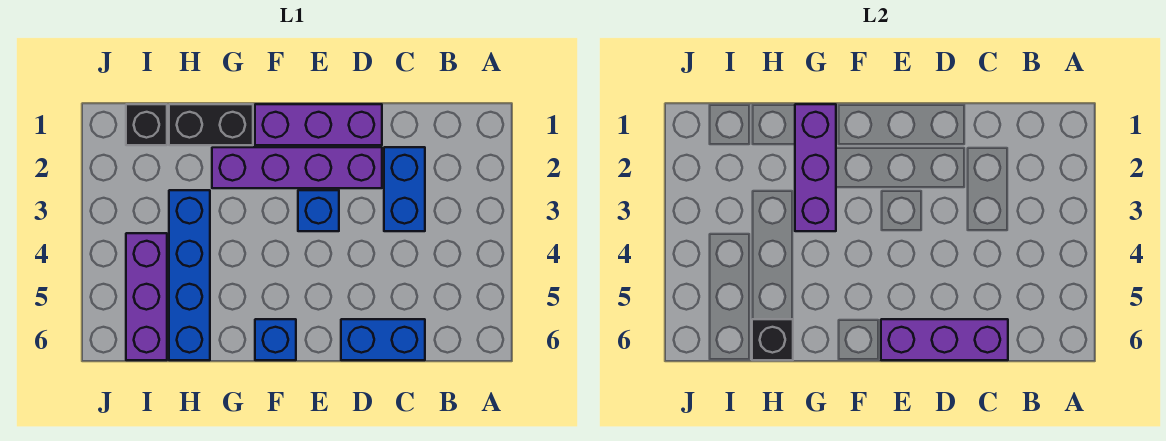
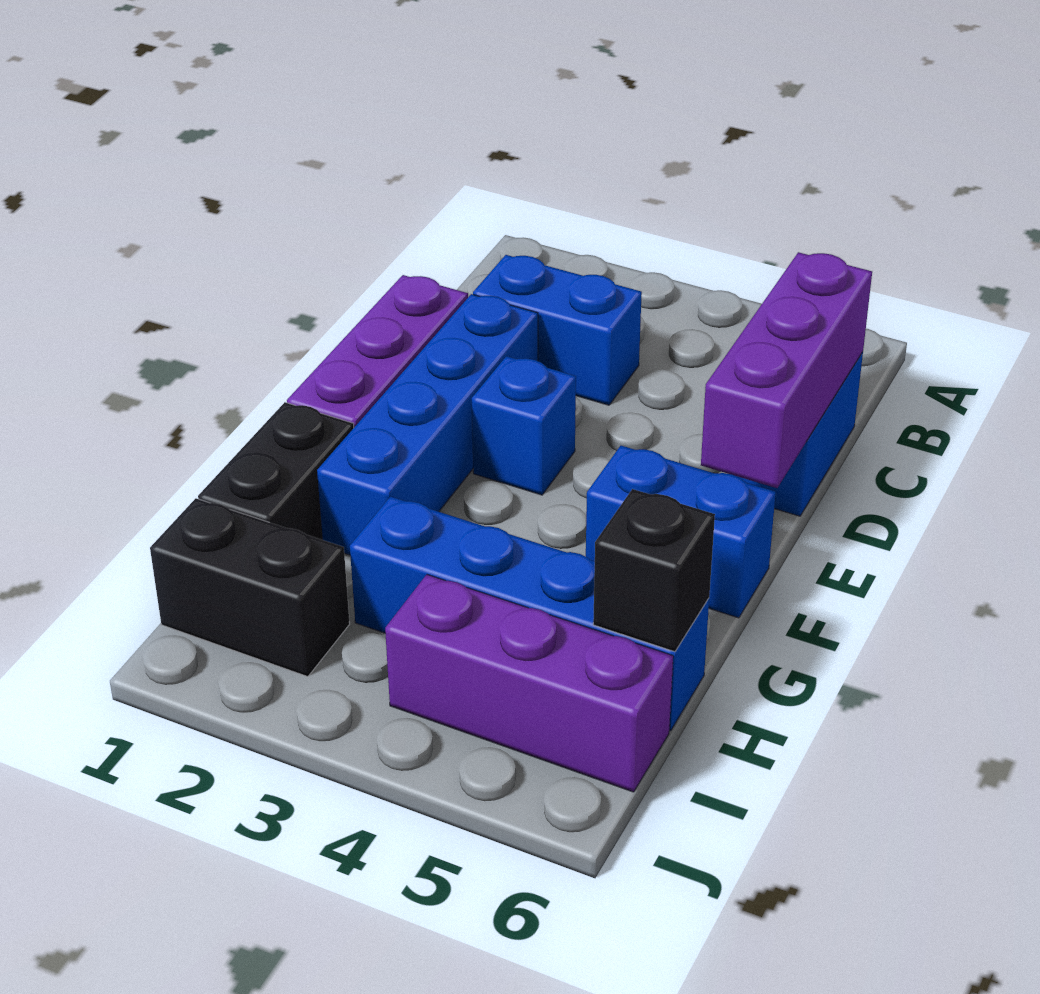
purple 1x4 brick [212,147,382,188] -> blue 1x4 brick [317,294,538,555]
blue 1x1 brick [255,319,296,360] -> blue 1x2 brick [586,446,776,618]
purple 1x3 brick [795,104,836,231] -> none
black 1x1 brick [126,104,167,145] -> black 1x2 brick [150,498,350,677]

